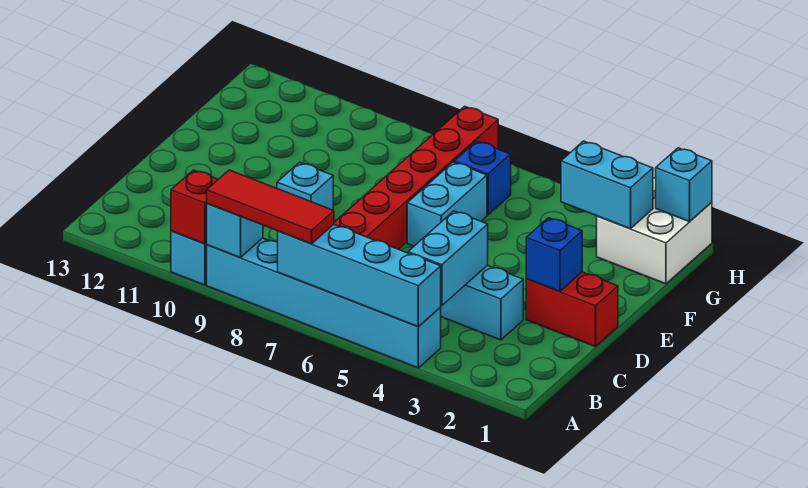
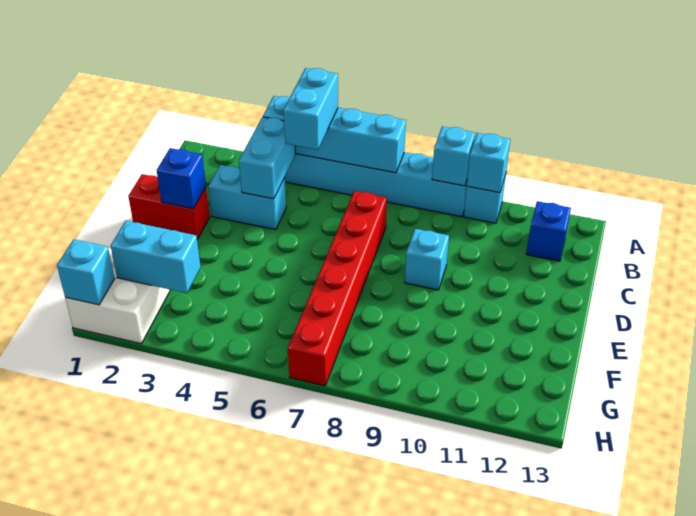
red 1x3 tile [207,170,334,244] -> none
red 1x1 brick [171,170,218,244] -> cyan 1x1 brick [467,133,510,193]
cyan 1x2 brick [407,162,487,246] -> cyan 1x2 brick moved to [284,68,338,150]
blue 1x1 brick [454,141,511,215] -> blue 1x1 brick moved to [526,201,571,261]

